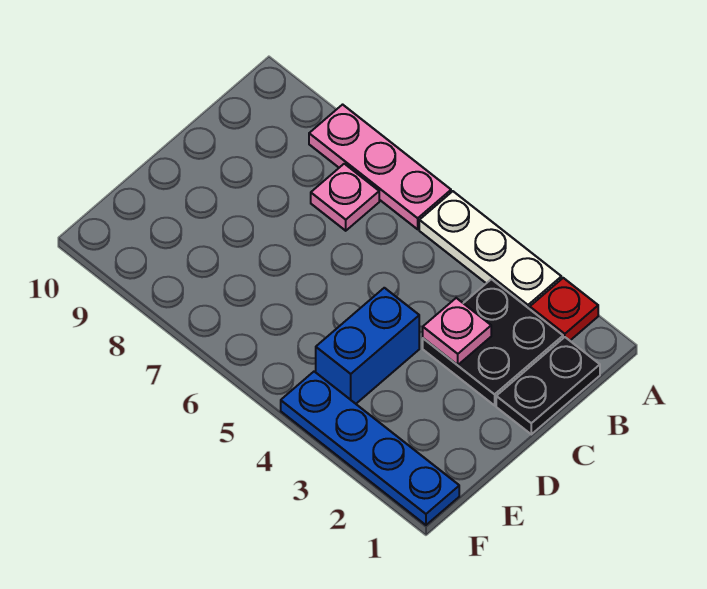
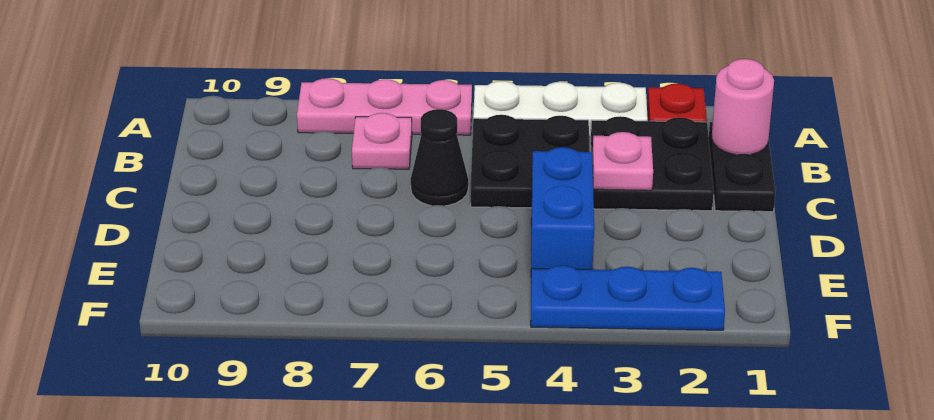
none -> pink 1x1 round brick [712,59,774,155]
none -> black 2x2 plate [471,115,590,208]
none -> black 1x1 cone [411,109,468,206]
blue 1x4 plate [281,372,459,525] -> blue 1x3 plate [531,266,725,330]

